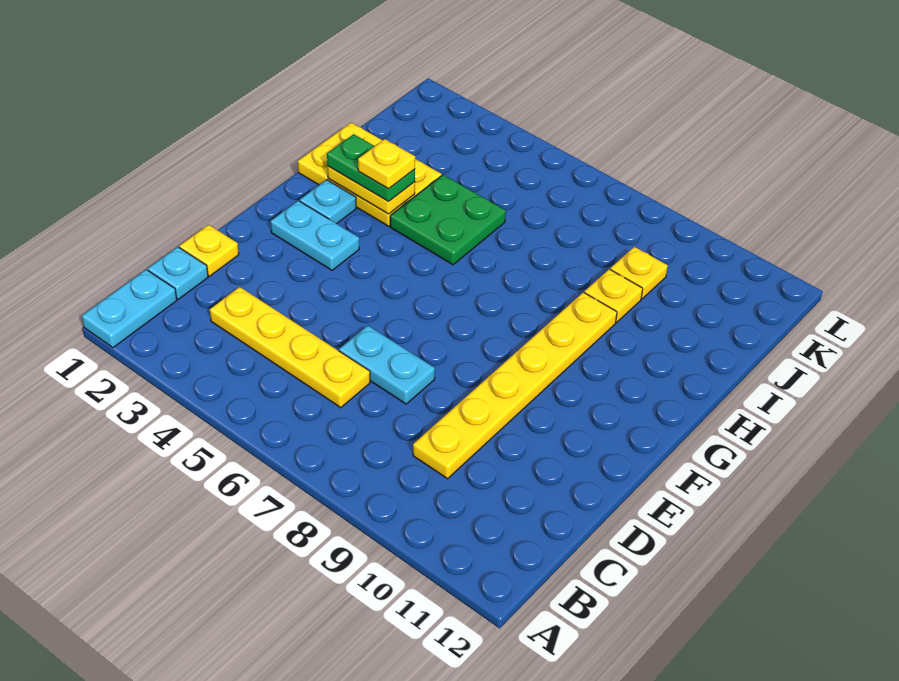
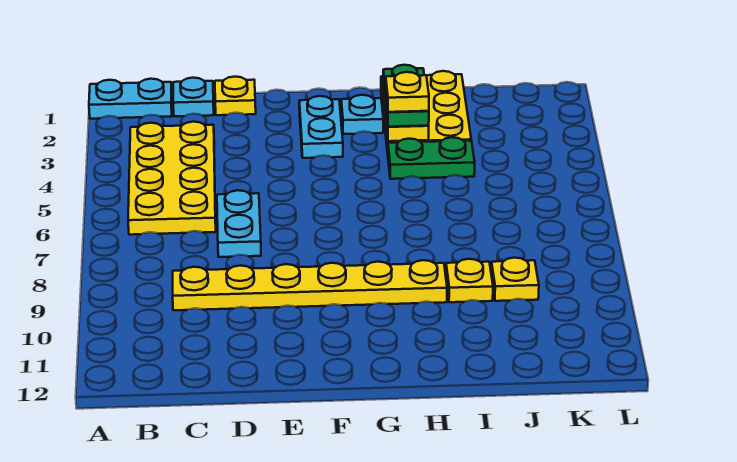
yellow 1x4 plate [210,287,370,408] -> yellow 2x4 plate [128,122,216,235]
green 2x2 plate [390,175,506,265] -> green 1x2 plate [388,137,475,179]

